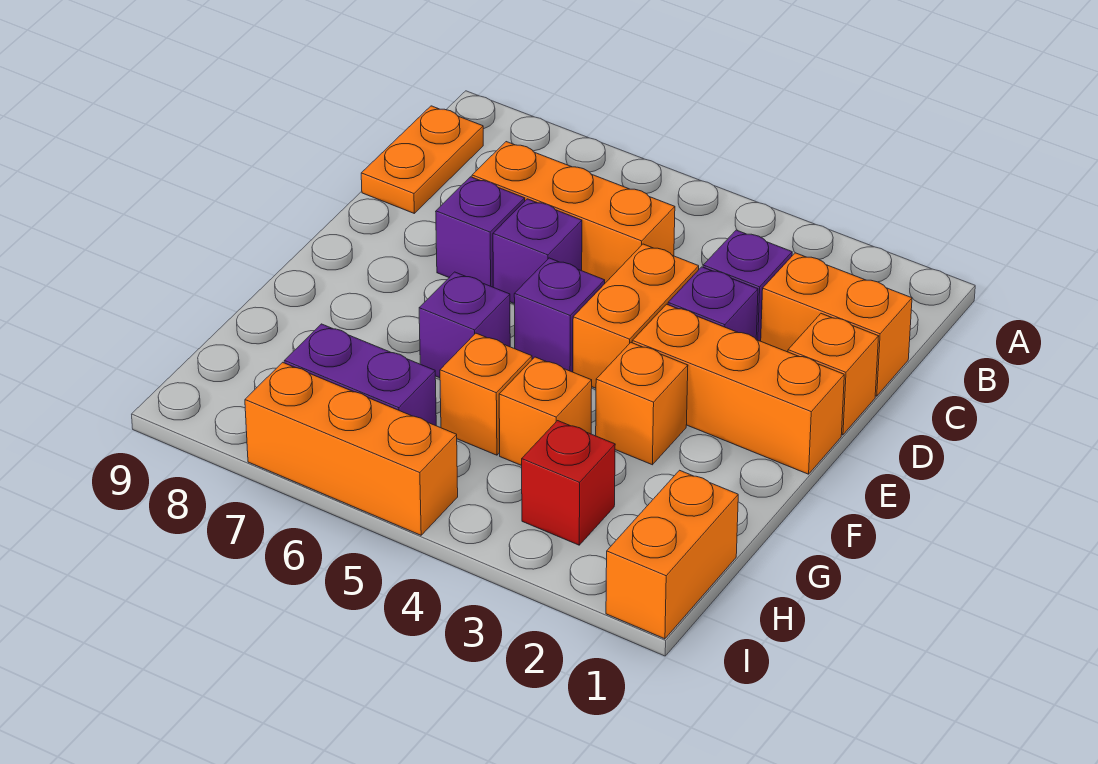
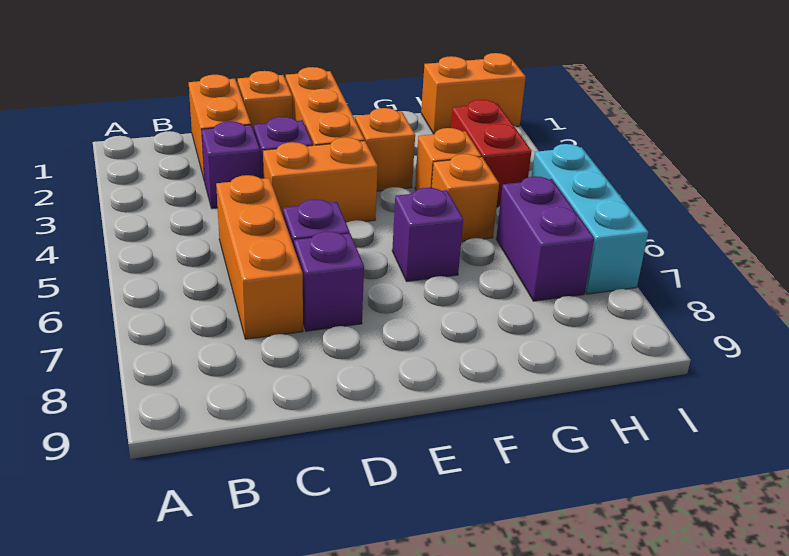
orange 1x2 plate [361,106,483,213] -> none
purple 1x1 brick [514,258,605,372] -> none
red 1x1 brick [522,421,615,545] -> red 1x2 brick [451,100,531,207]
orange 1x3 brick [245,362,458,535] -> cyan 1x3 brick [532,144,648,294]

